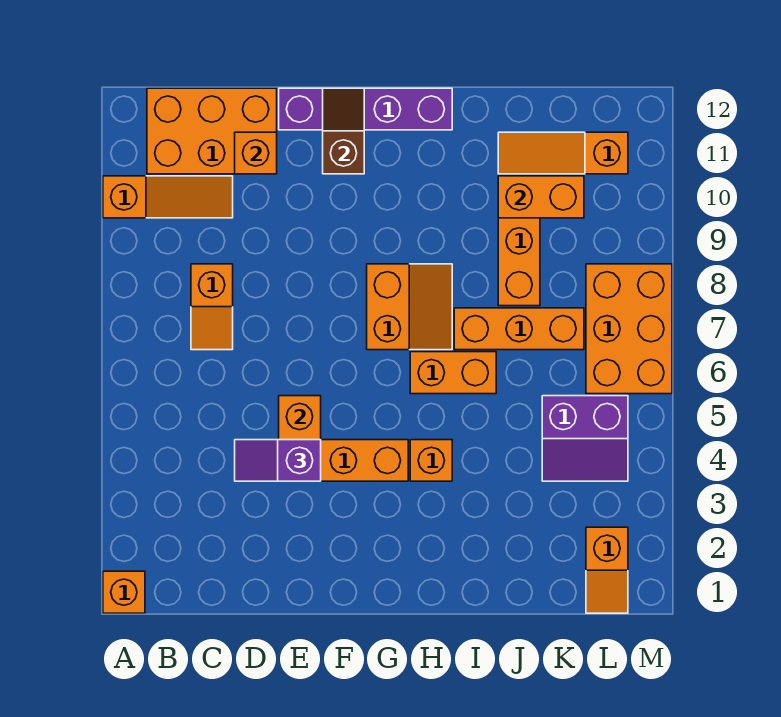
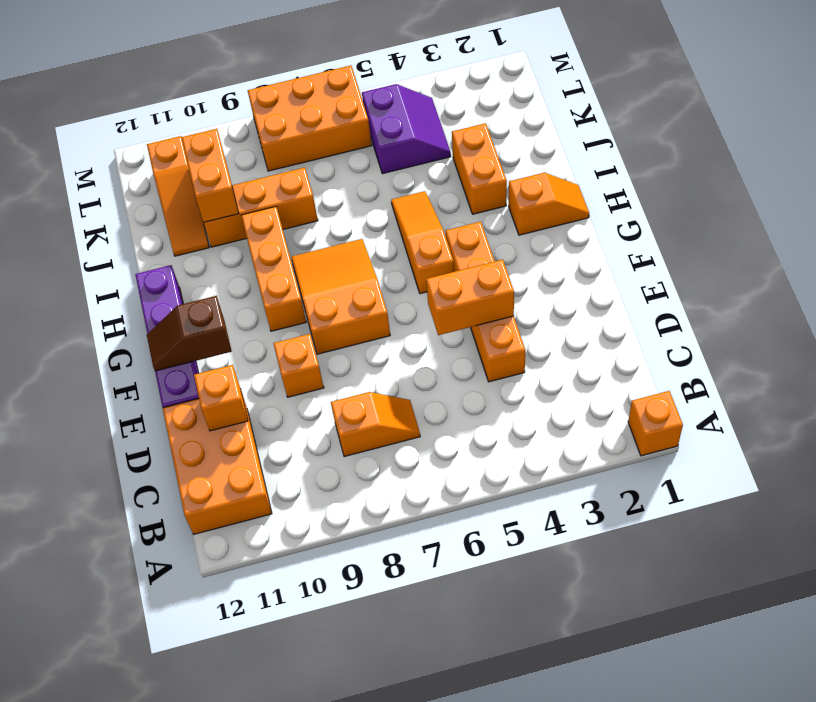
orange 1x3 slope [103,176,233,218] -> orange 1x3 slope moved to [391,191,454,294]
purple 1x2 slope [235,440,321,481] -> none
orange 2x2 slope [367,264,452,350] -> orange 2x3 slope [291,239,390,354]
orange 1x1 brick [410,440,452,481] -> orange 1x1 brick moved to [273,334,324,397]
orange 1x2 brick [410,352,496,394] -> orange 1x2 brick moved to [452,123,507,214]
orange 1x3 brick [454,308,584,350] -> orange 1x3 brick moved to [241,207,306,331]
orange 1x2 slope [586,527,628,613] -> orange 1x2 slope moved to [509,173,589,235]

